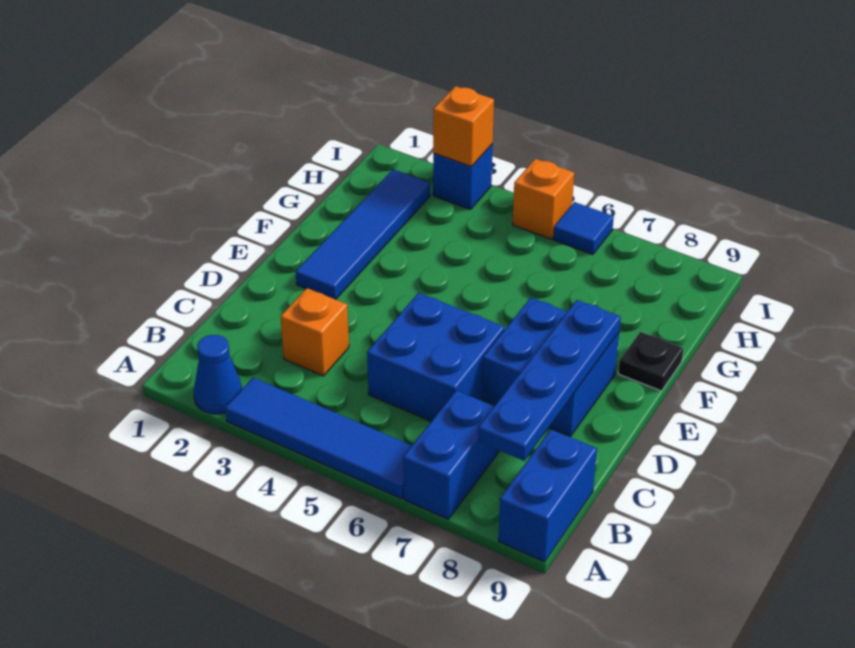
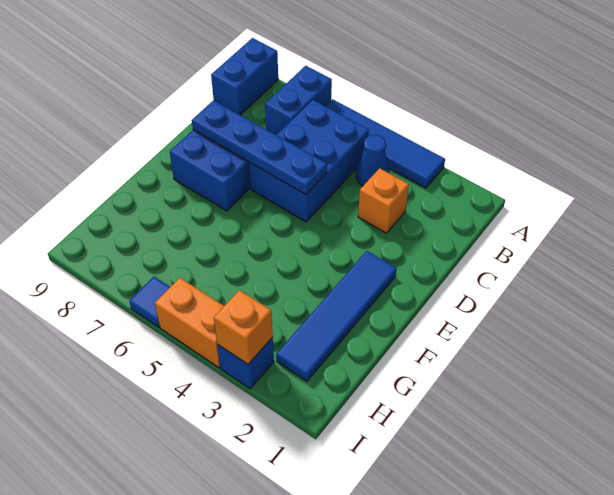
blue 1x1 cone [194,335,242,414] -> blue 1x1 cone moved to [356,135,390,186]
blue 1x4 plate [478,300,621,461] -> blue 1x4 plate turned to [192,100,327,194]
blue 2x2 brick [367,293,505,421] -> blue 2x3 brick [249,100,369,222]
black 1x1 plate [618,332,683,391] -> none
orange 1x1 brick [513,159,574,239] -> orange 1x2 brick [155,278,224,368]

